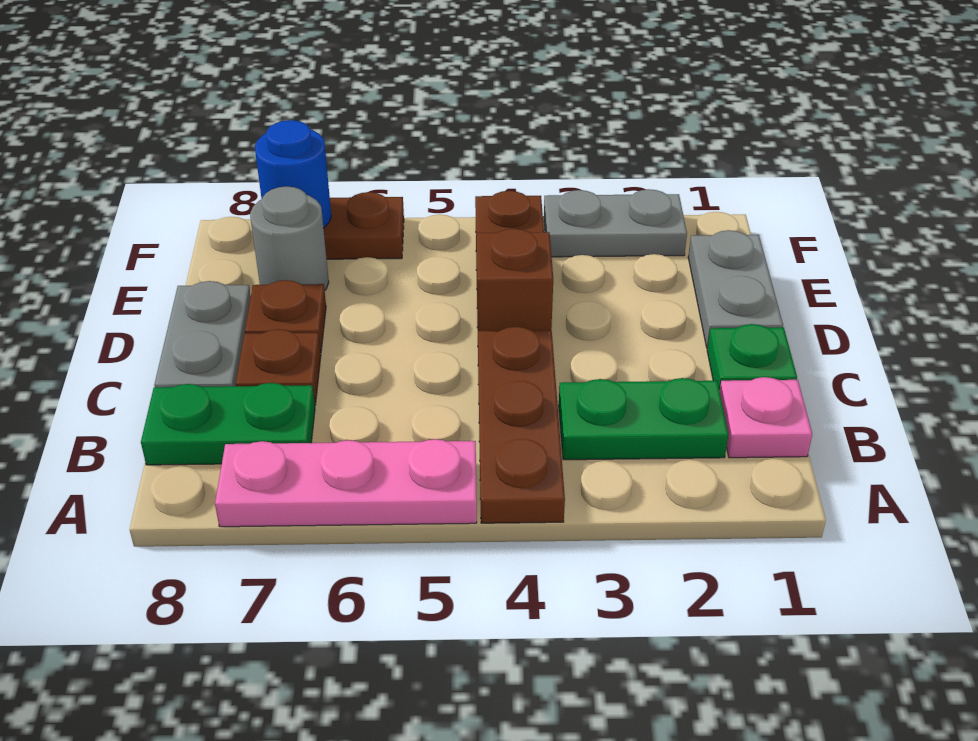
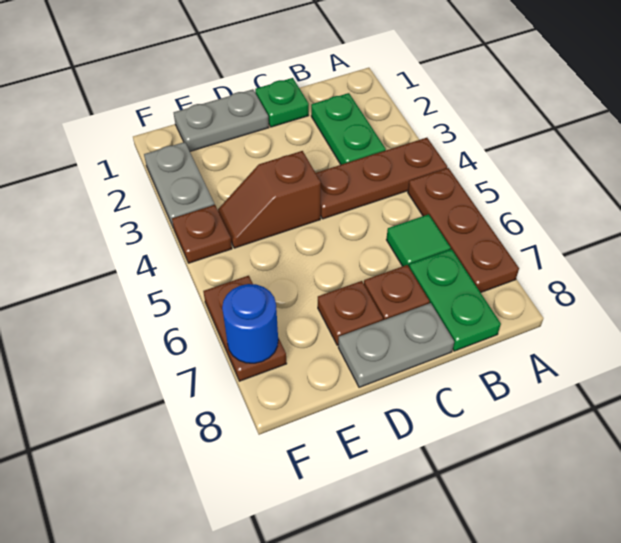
pink 1x3 plate [215,439,477,527] -> brown 1x3 plate [408,168,519,293]
pink 1x1 plate [720,377,812,458] -> none
none -> green 1x1 tile [386,214,451,266]
grey 1x1 round brick [250,186,329,290] -> none

